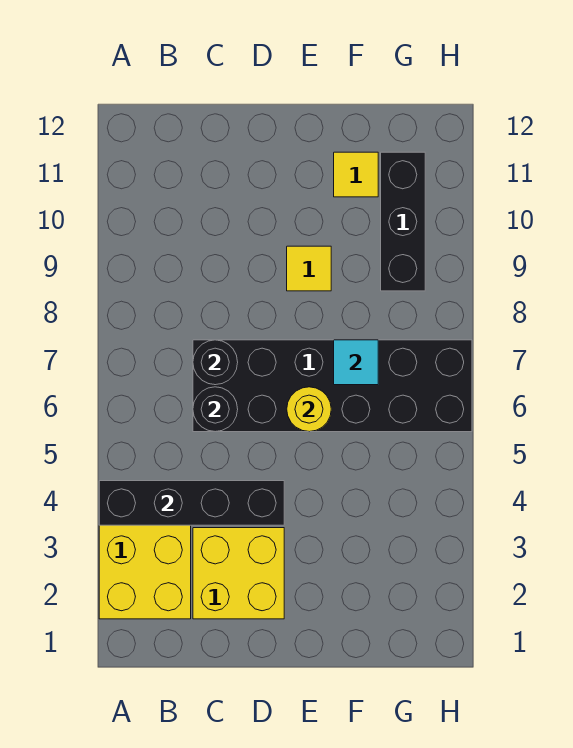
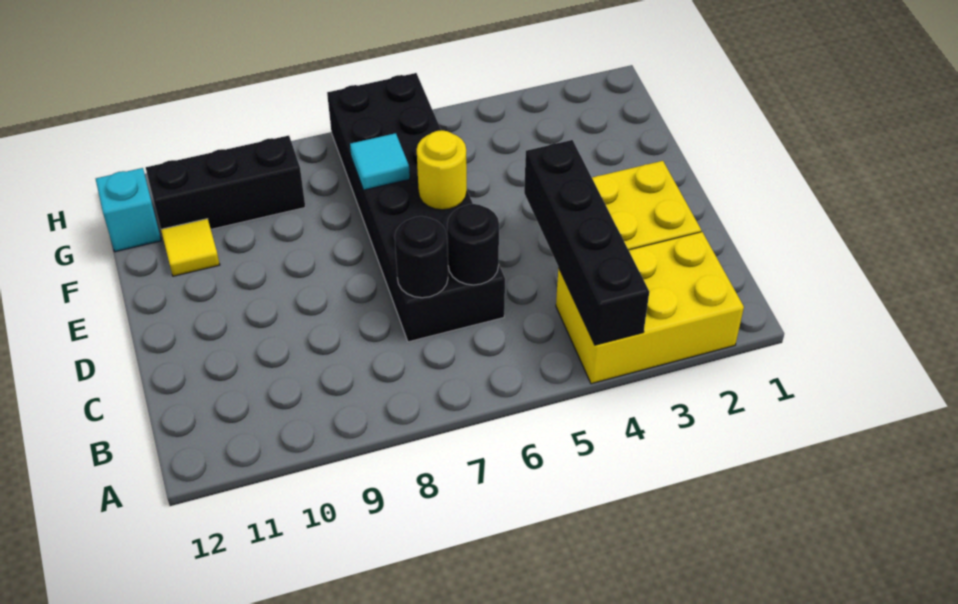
yellow 1x1 tile [287,246,331,291] -> none
none -> cyan 1x1 brick [96,168,161,252]

